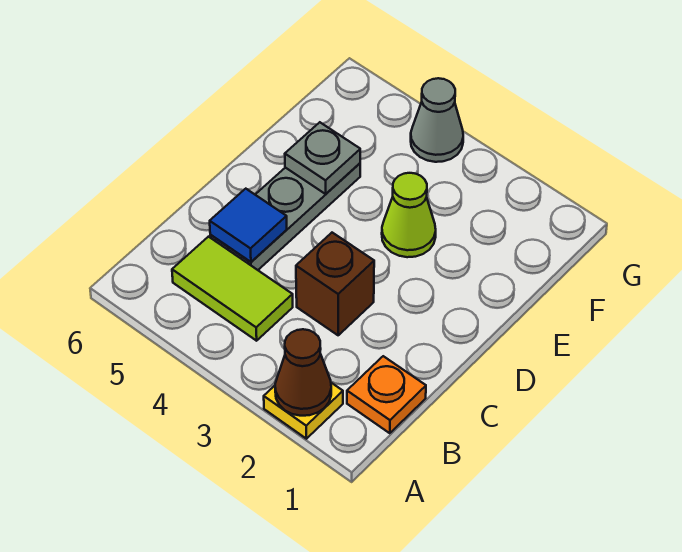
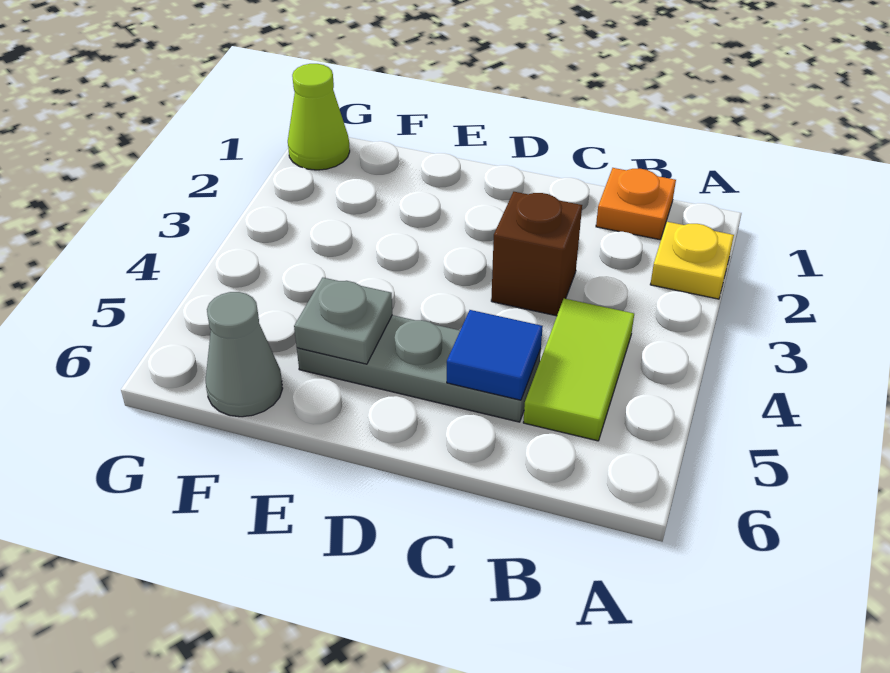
brown 1x1 cone [275,329,331,416] -> none
lime 1x1 cone [382,173,436,257] -> lime 1x1 cone moved to [288,64,350,170]
grey 1x1 cone [411,78,463,162] -> grey 1x1 cone moved to [206,292,283,417]

